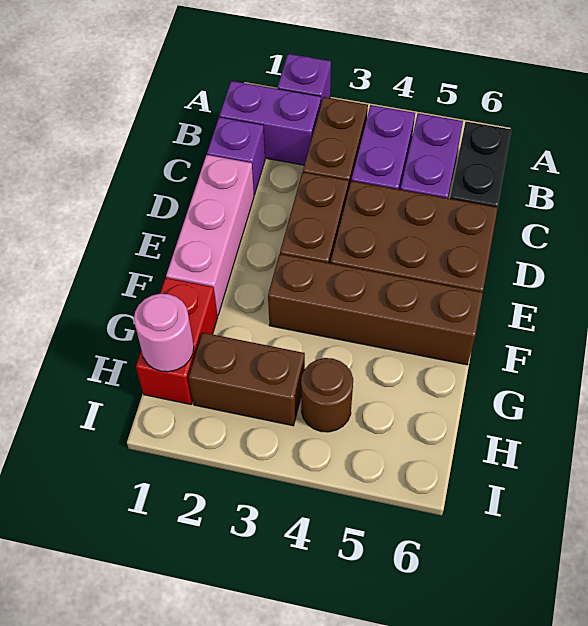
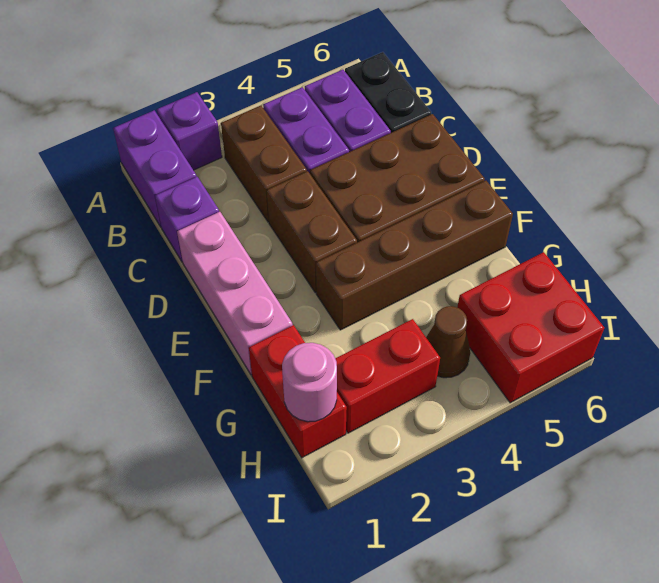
purple 1x2 brick [220,81,321,165] -> purple 1x2 brick turned to [113,110,197,227]
brown 1x2 brick [189,333,305,426] -> red 1x2 brick [335,319,440,433]
brown 1x1 round brick [301,358,353,432] -> brown 1x1 cone [426,306,470,378]
none -> red 2x2 brick [457,252,604,403]

